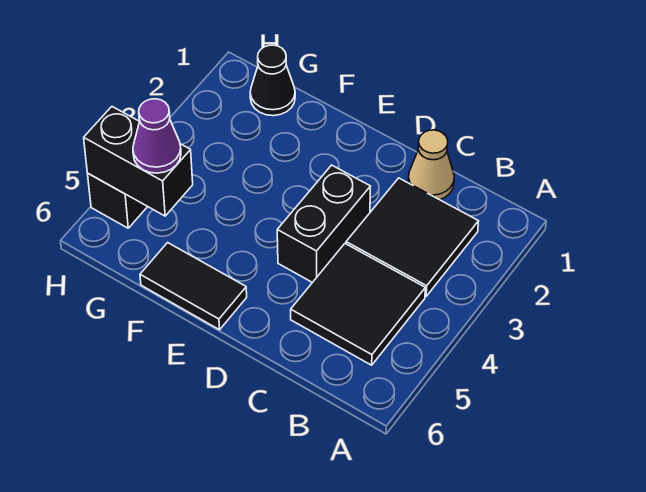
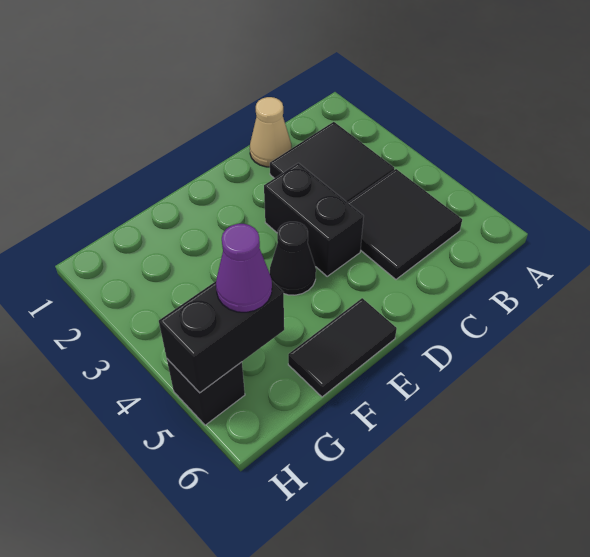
black 1x1 cone [250,45,295,116] -> black 1x1 cone moved to [270,222,316,295]

